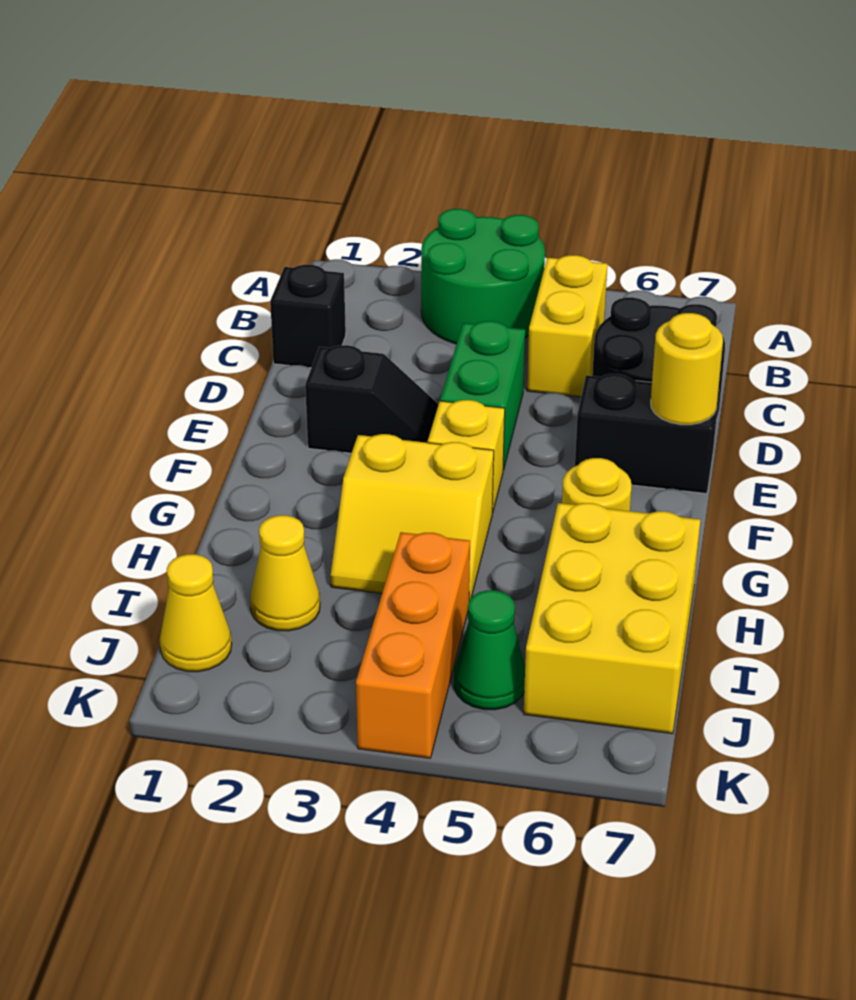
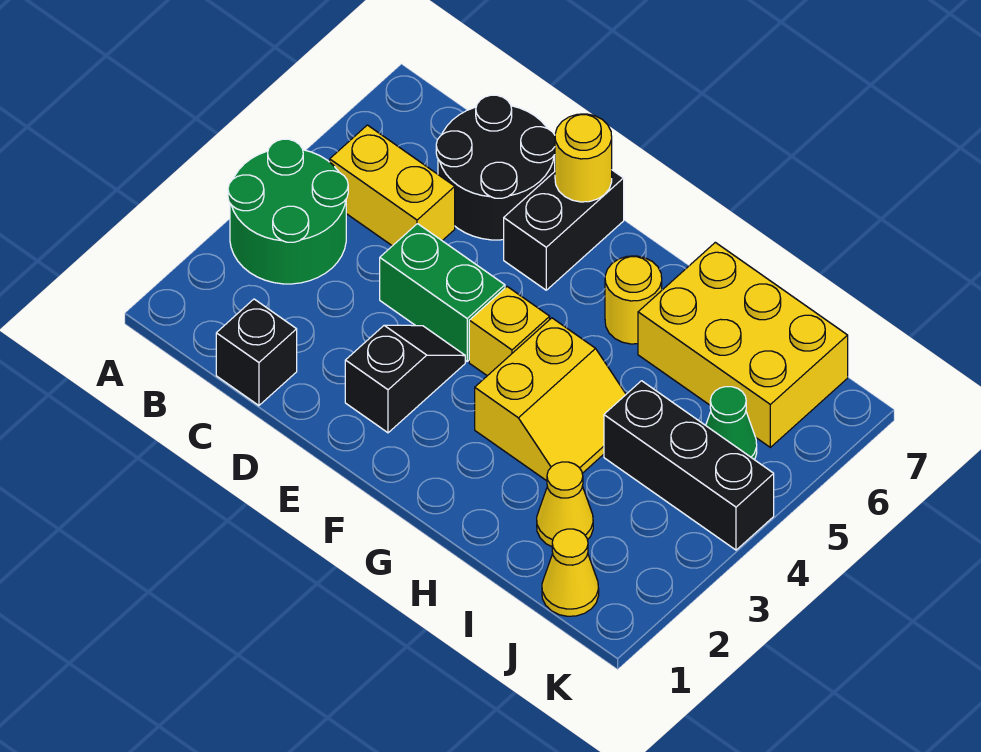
orange 1x3 brick [356,532,470,758] -> black 1x3 brick [604,381,774,550]

